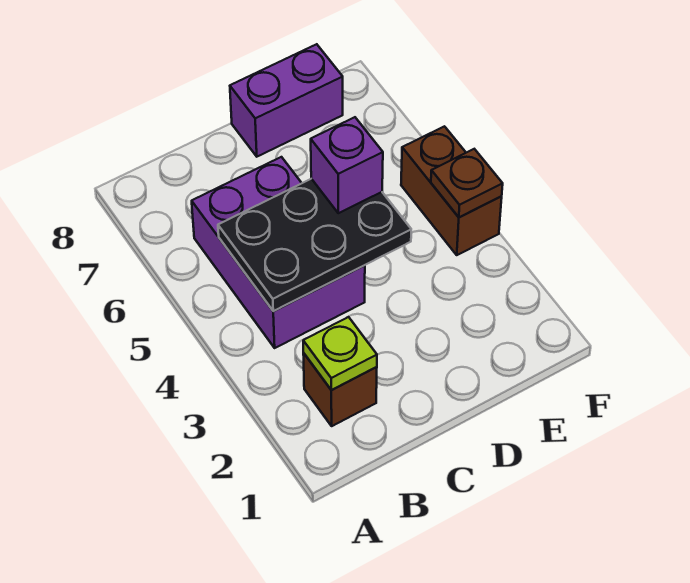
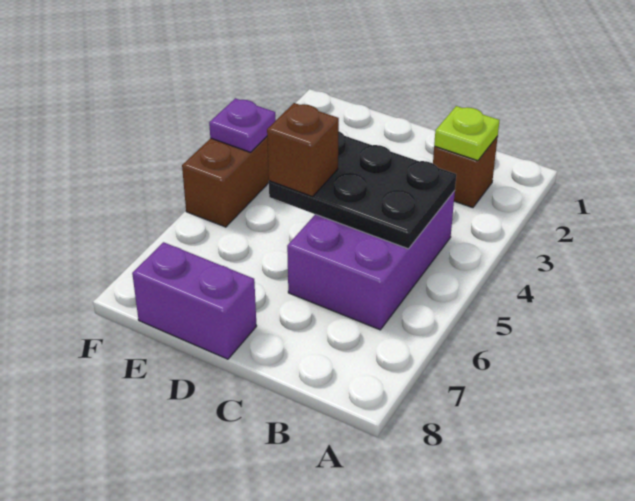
purple 1x1 brick [311,117,383,213] -> brown 1x1 brick [267,103,339,197]
brown 1x1 plate [431,149,503,217] -> purple 1x1 plate [209,98,276,152]

